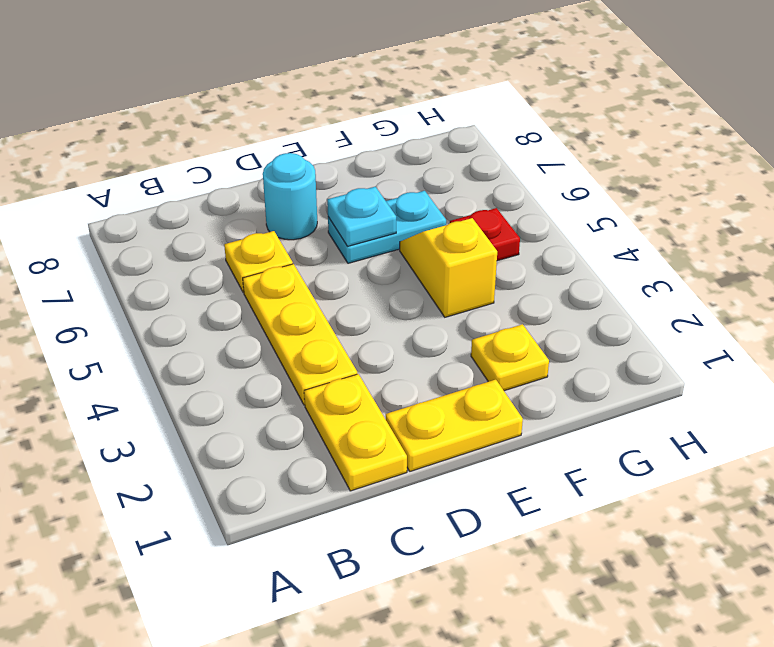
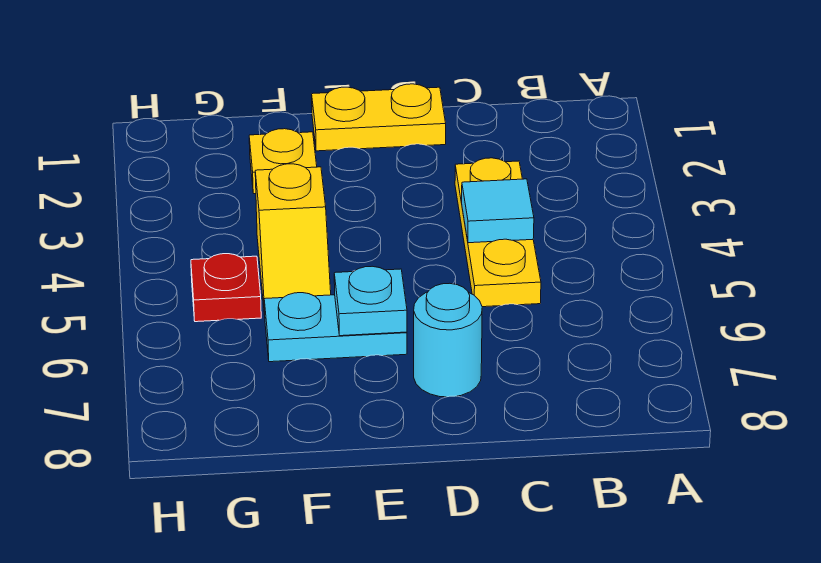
yellow 1x2 plate [304,374,407,491] -> none
none -> cyan 1x1 tile [462,179,534,243]
yellow 1x1 plate [224,231,293,293] -> none

